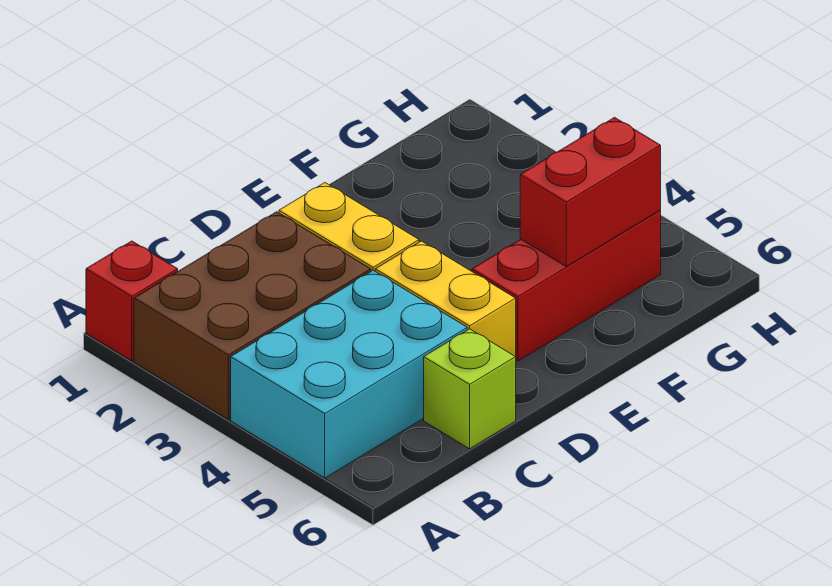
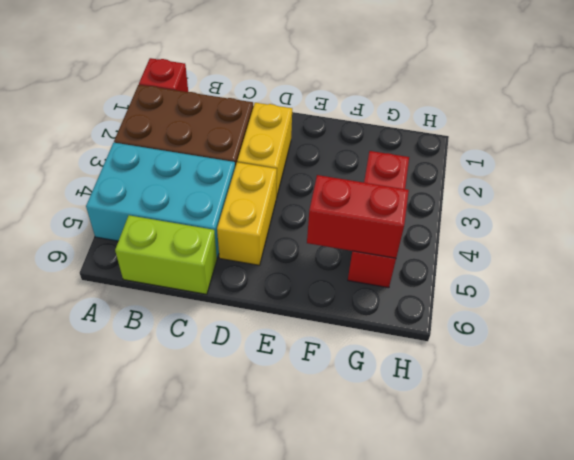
lime 1x1 brick [424,329,516,449] -> lime 1x2 brick [115,215,217,294]
red 1x3 brick [472,210,661,361] -> red 1x3 brick turned to [348,151,409,288]

